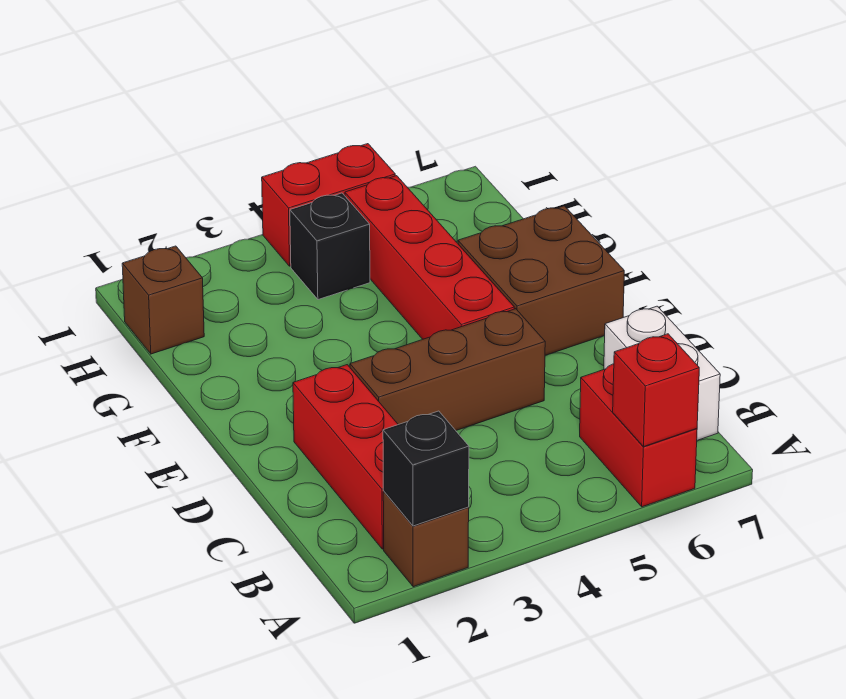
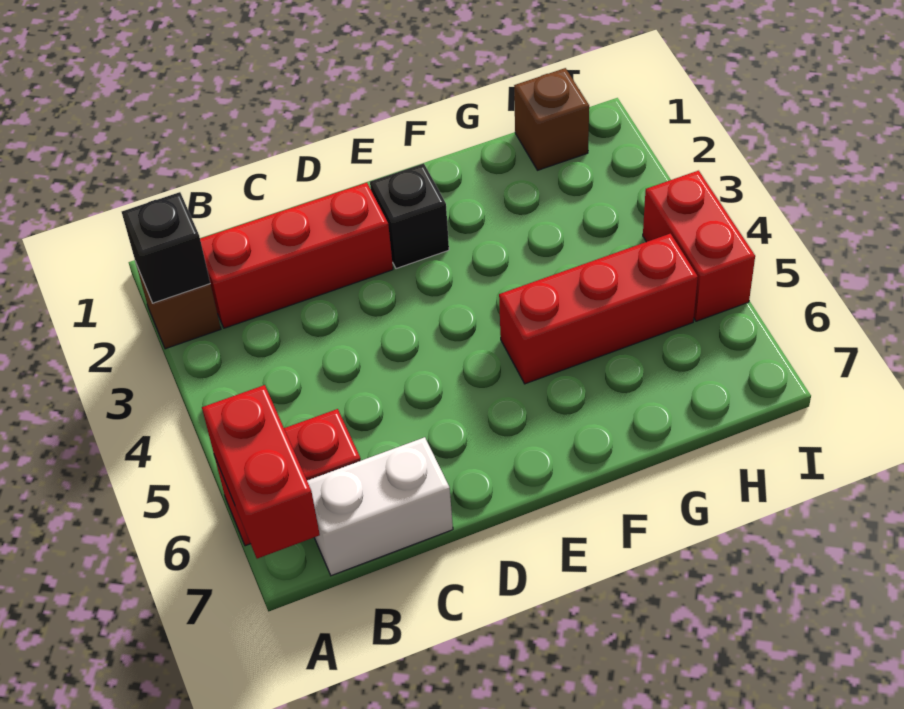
red 1x1 brick [613,334,699,446] -> red 1x2 brick [202,385,320,559]
brown 1x3 brick [350,309,545,430] -> none
red 1x4 brick [345,176,514,339] -> red 1x3 brick [499,234,698,384]
brown 2x2 brick [458,206,624,355] -> none
black 1x1 brick [290,193,370,300] -> black 1x1 brick moved to [370,163,449,269]

